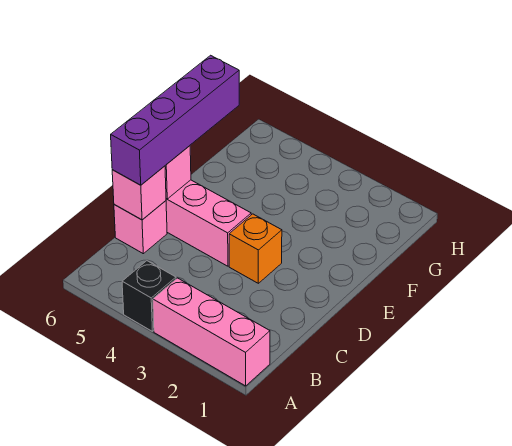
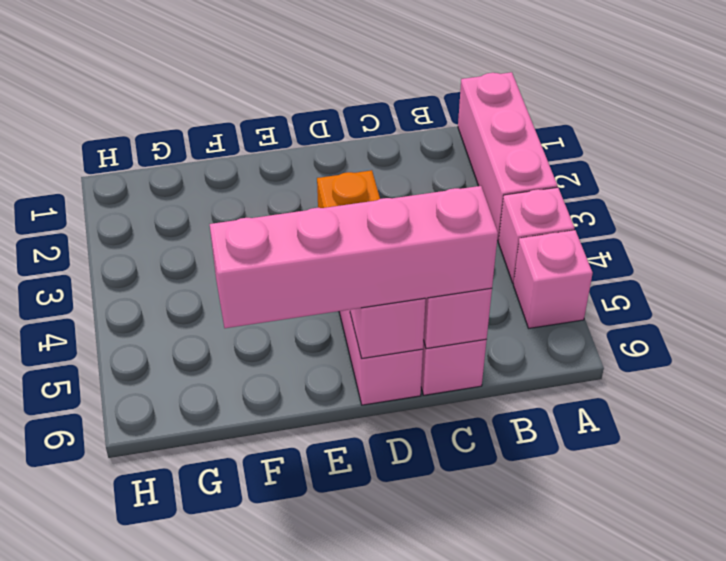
black 1x1 brick [122,261,176,331] -> pink 1x1 brick [498,187,575,283]
none -> pink 1x1 brick [513,230,593,328]
purple 1x4 brick [111,55,239,185] -> pink 1x4 brick [210,186,498,328]

